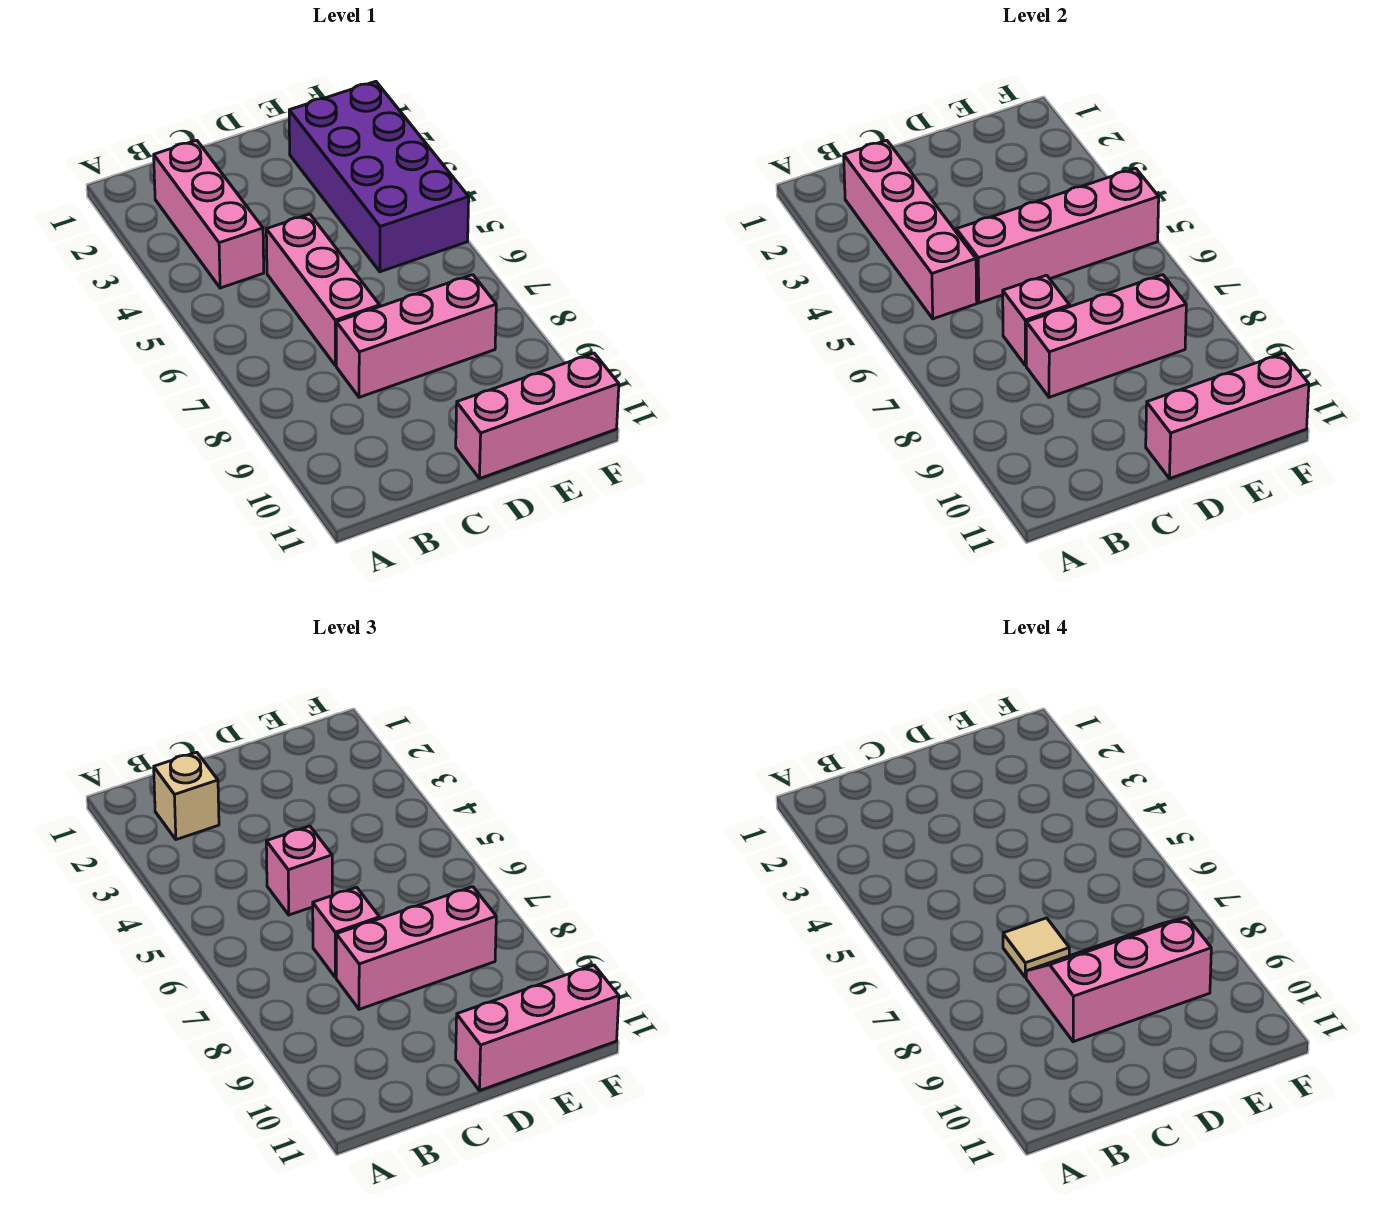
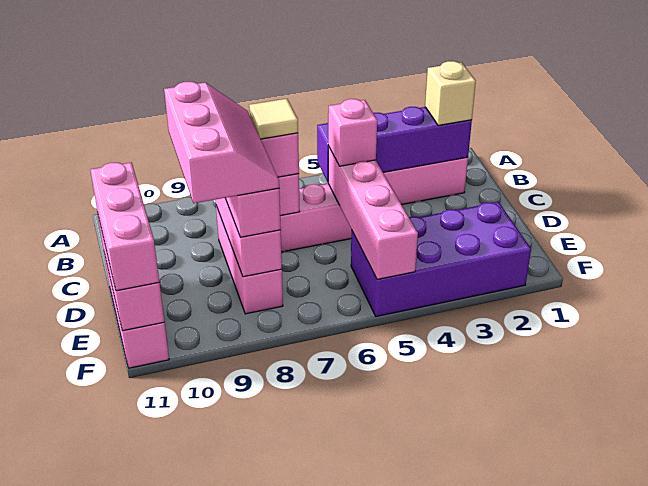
pink 1x4 brick [844,140,977,319] -> purple 1x4 brick [317,107,472,182]

